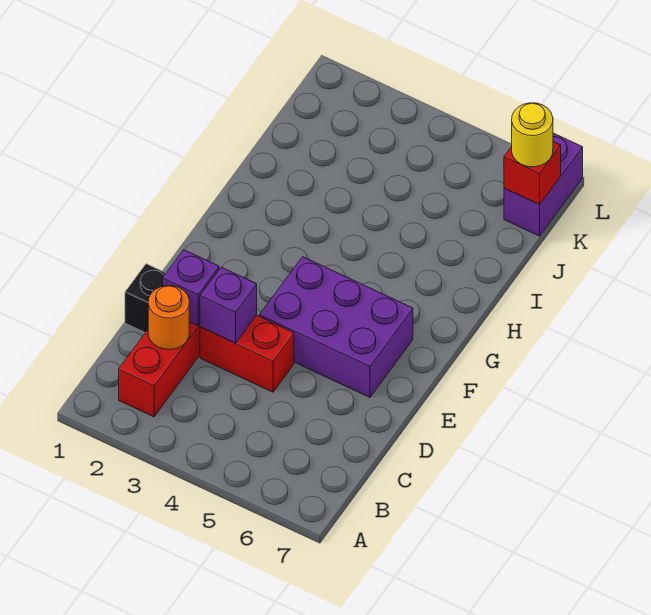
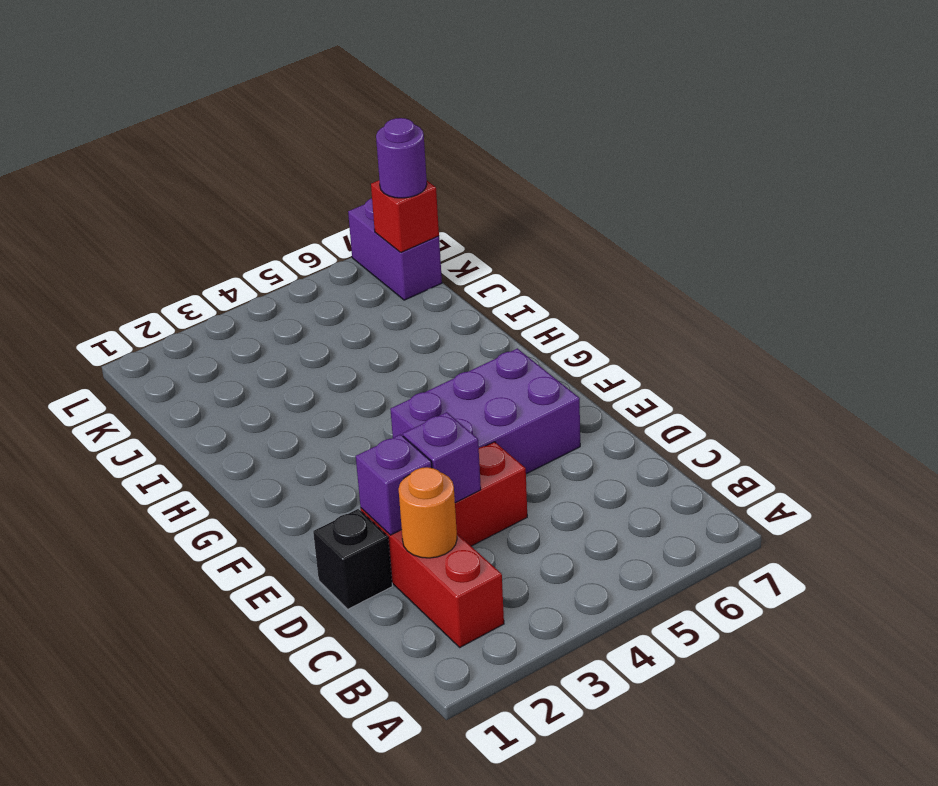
yellow 1x1 round brick [512,103,553,167] -> purple 1x1 round brick [376,118,427,198]

